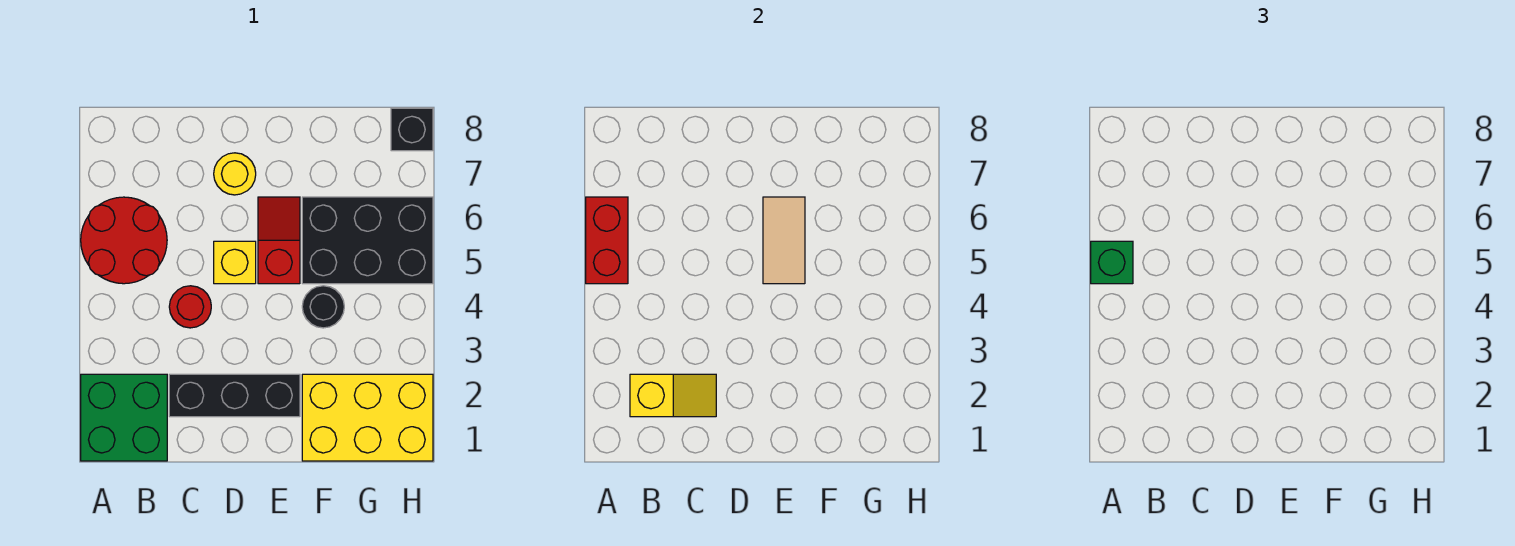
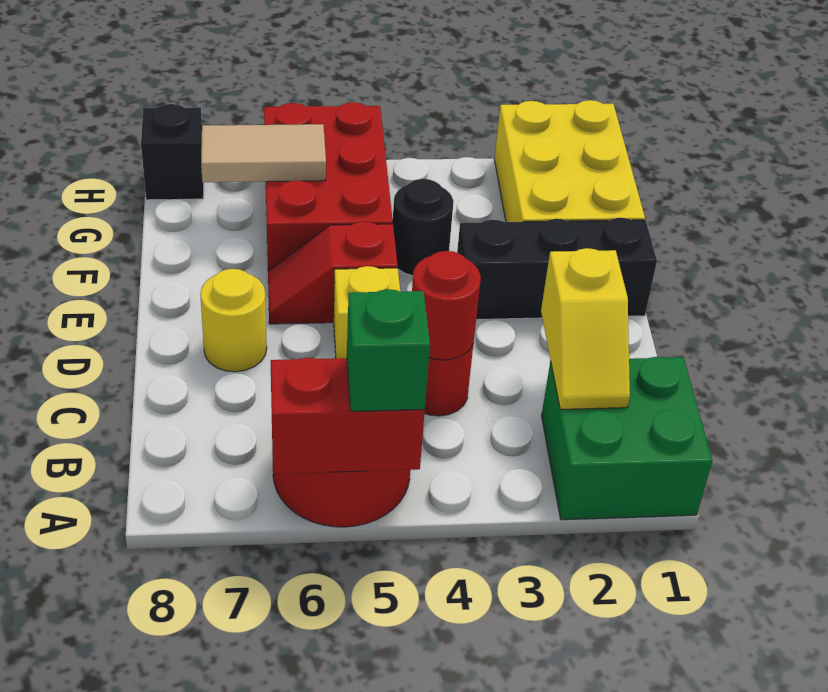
yellow 1x2 slope [630,374,716,417] -> yellow 1x2 slope turned to [541,248,630,409]
black 1x3 brick [169,374,300,417] -> black 1x3 brick turned to [457,218,657,320]
none -> red 1x1 round brick [412,251,481,360]
tan 1x2 tile [763,197,805,284] -> tan 1x2 tile moved to [201,124,326,182]
black 2x3 brick [302,197,433,284] -> red 2x3 brick [264,102,393,271]

